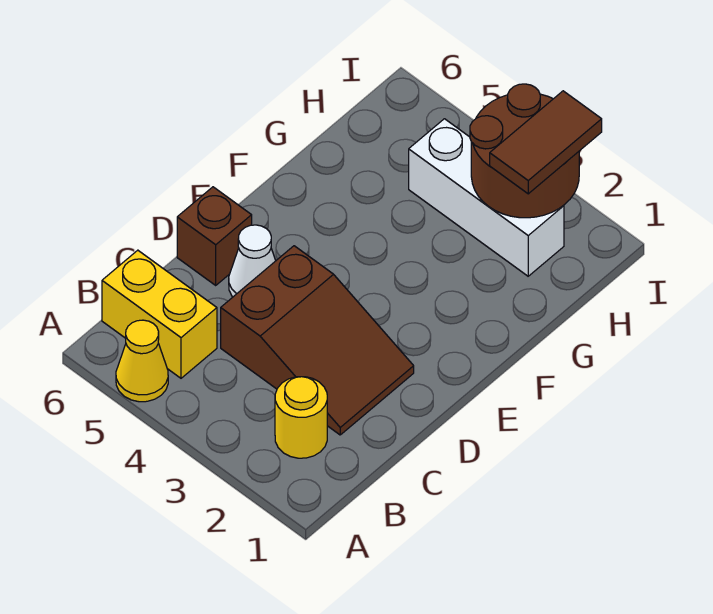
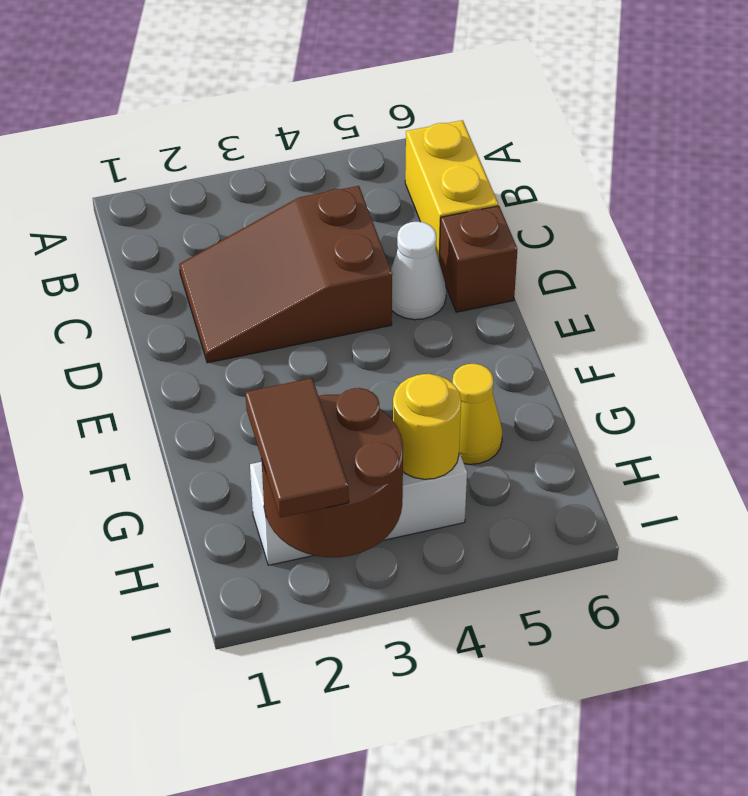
yellow 1x1 cone [116,320,168,402] -> yellow 1x1 cone moved to [453,364,502,464]
yellow 1x1 round brick [275,377,327,458] -> yellow 1x1 round brick moved to [393,374,461,479]
yellow 1x2 brick [102,250,217,378] -> yellow 1x2 brick turned to [405,120,498,261]

